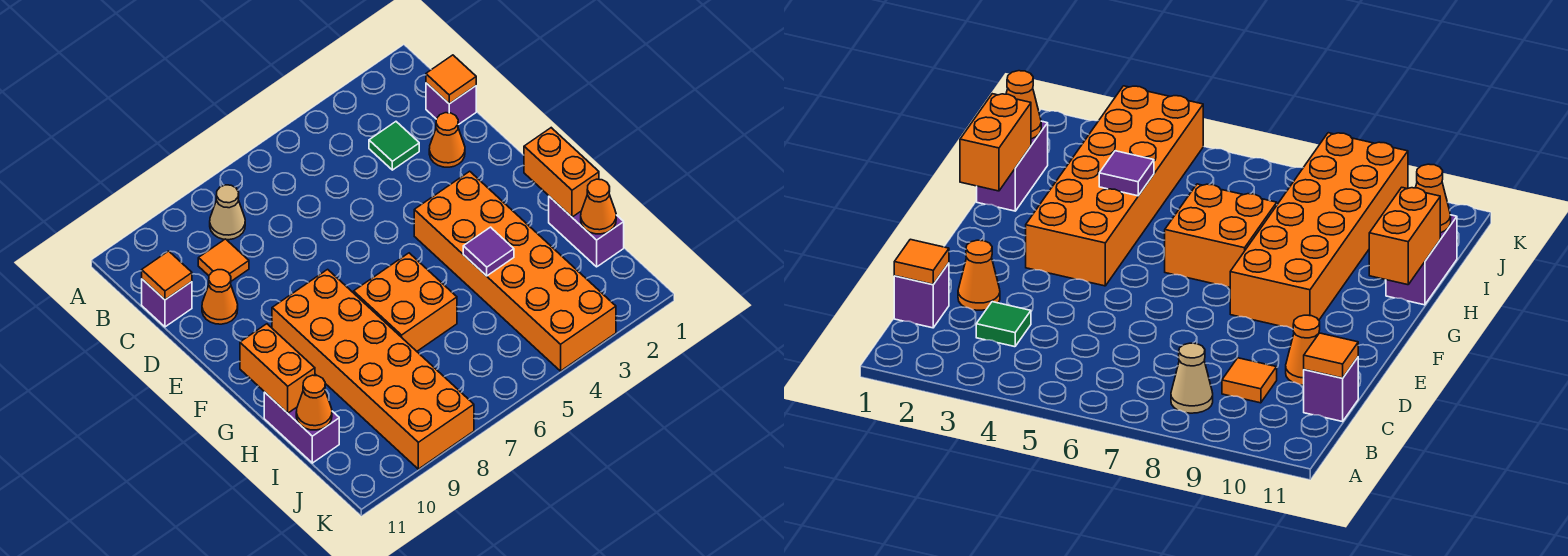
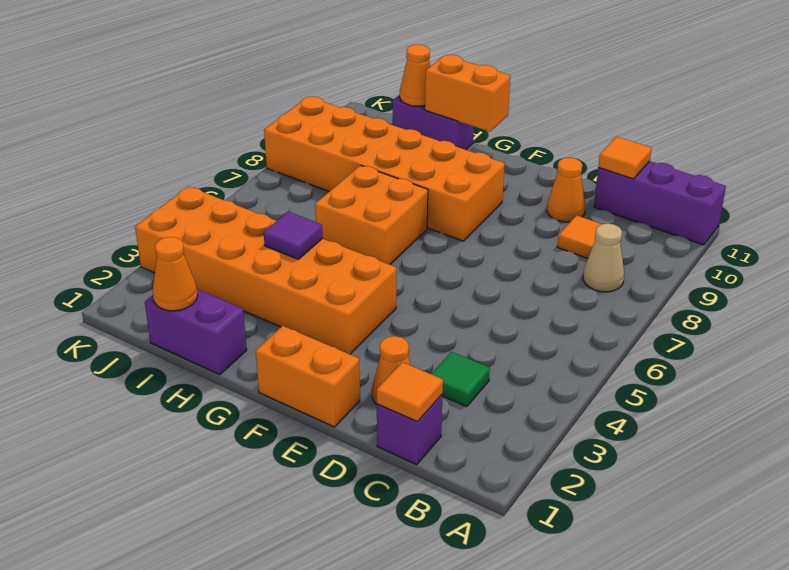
purple 1x1 brick [142,279,192,327] -> purple 1x3 brick [594,161,726,245]
orange 1x2 brick [524,128,599,217] -> orange 1x2 brick moved to [256,326,360,427]

